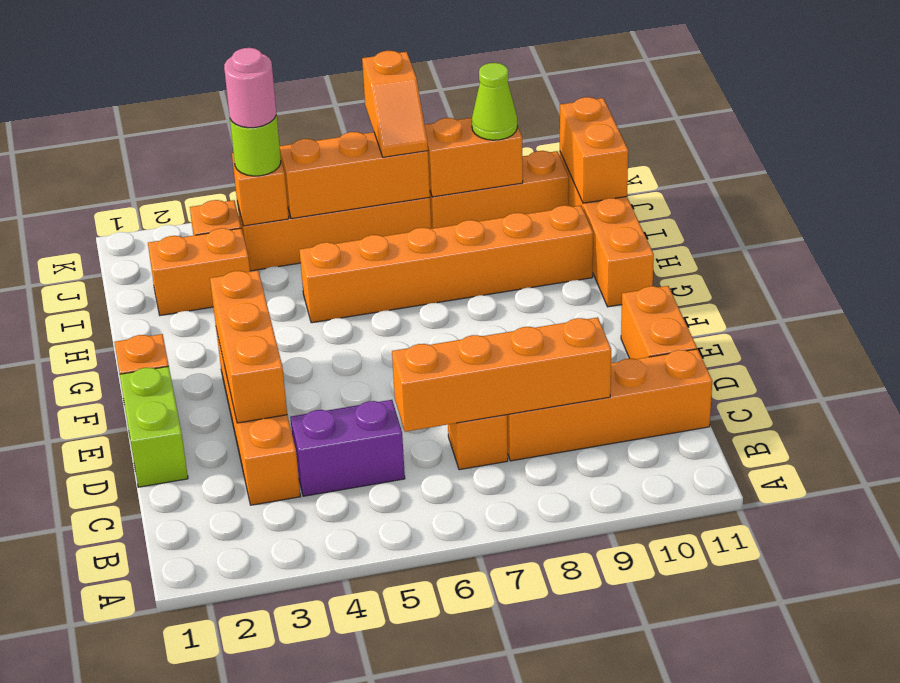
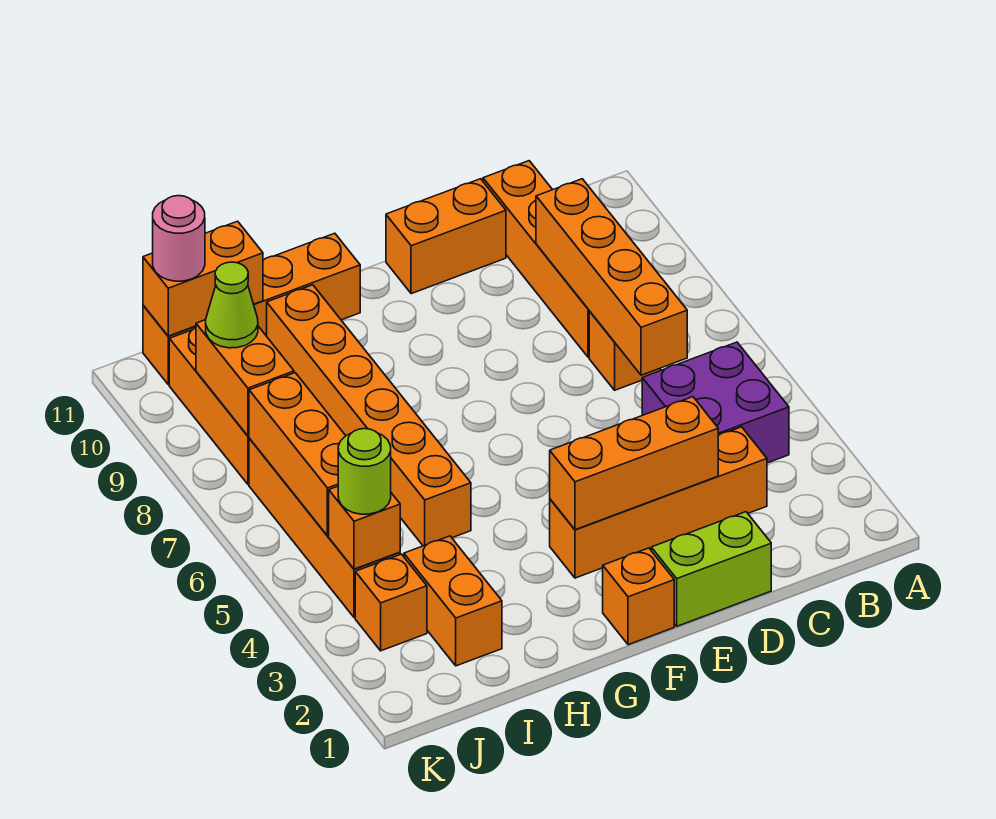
purple 1x2 brick [290,400,405,496] -> purple 2x2 brick [642,342,789,463]
pink 1x1 round brick [224,48,276,128] -> pink 1x1 round brick moved to [153,196,205,281]
orange 1x2 slope [362,51,428,157] -> none

